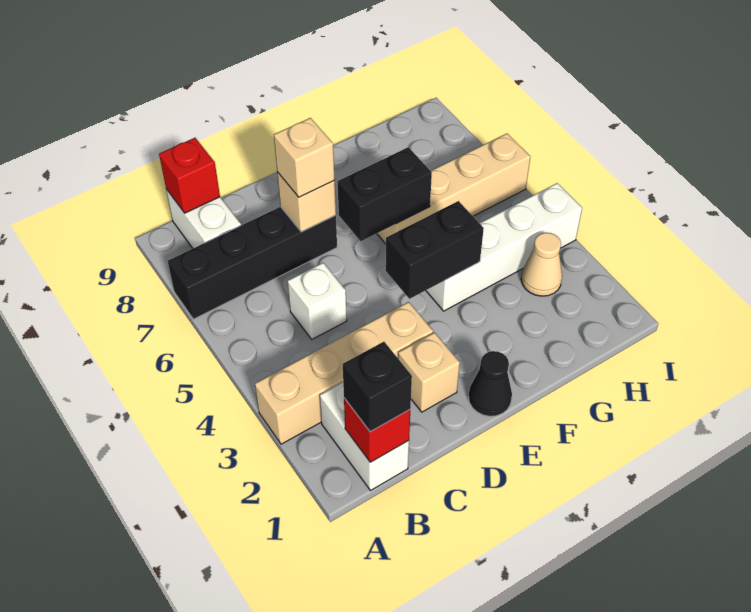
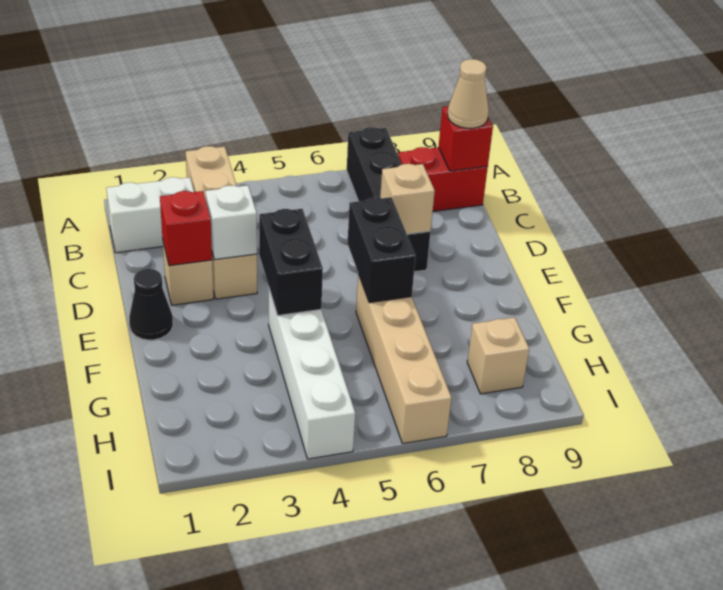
red 1x1 brick [344,398,410,462] -> red 1x1 brick moved to [160,191,212,266]
black 1x1 brick [343,342,412,432] -> none
white 1x2 brick [166,189,241,248] -> red 1x2 brick [398,147,488,211]
white 1x1 brick [288,263,347,339] -> white 1x1 brick moved to [205,186,257,260]
tan 1x1 brick [274,118,335,197] -> tan 1x1 brick moved to [467,317,529,394]
tan 1x1 cone [521,233,562,296] -> tan 1x1 cone moved to [447,59,489,128]

